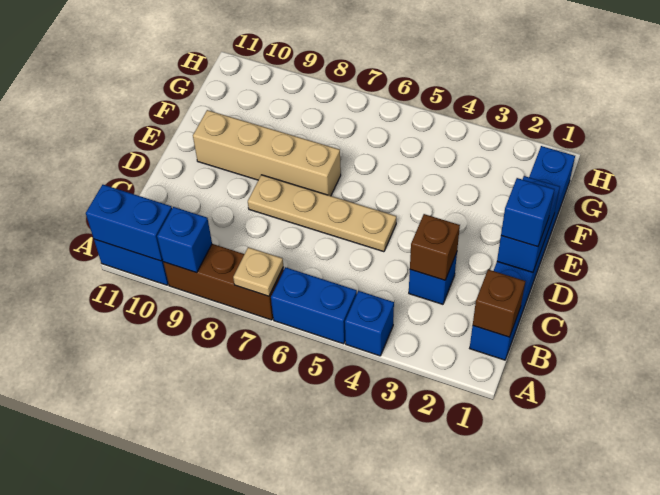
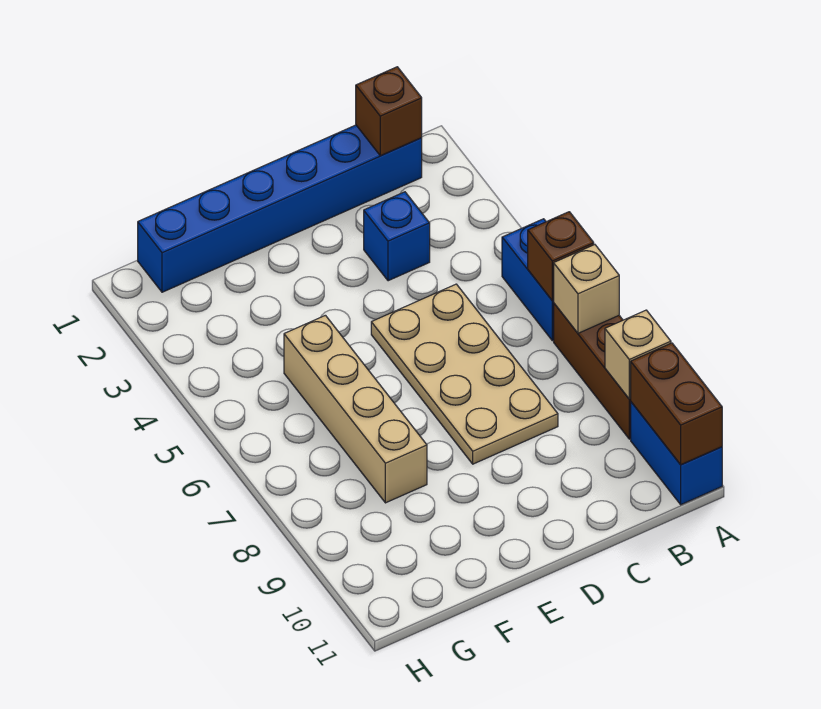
blue 1x1 brick [345,291,394,356] -> none
tan 1x1 plate [233,247,283,296] -> tan 1x1 brick [553,245,619,333]
blue 1x1 brick [157,207,212,273] -> tan 1x1 brick [605,310,671,399]
blue 1x2 brick [86,185,172,261] -> brown 1x2 brick [631,343,722,465]
brown 1x1 brick [410,214,460,280] -> brown 1x1 brick moved to [528,212,594,301]
blue 1x2 brick [497,176,560,272] -> none
blue 1x1 brick [501,178,554,247] -> none
tan 1x4 plate [248,175,396,252] -> tan 2x4 plate [371,284,558,464]
tan 1x4 brick [193,110,341,196] -> tan 1x4 brick moved to [284,315,427,503]

